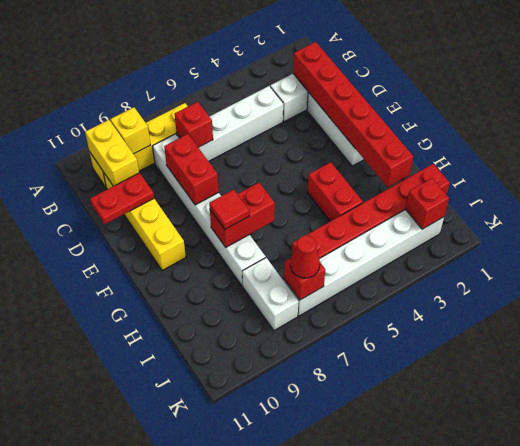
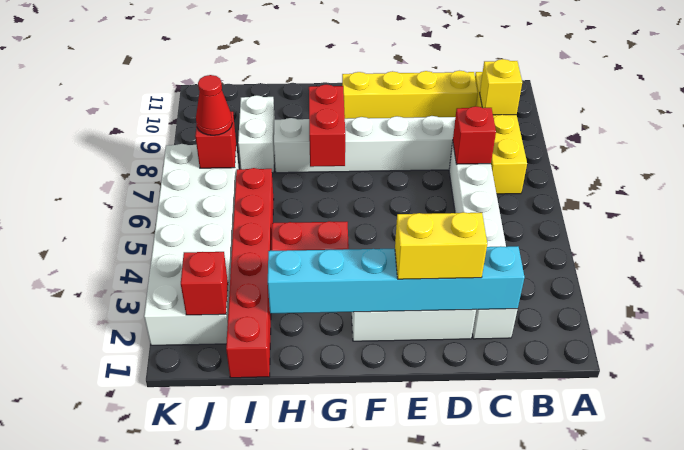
yellow 1x2 brick [85,120,139,186] -> yellow 1x2 brick moved to [395,212,487,279]
red 1x6 brick [293,42,413,187] -> cyan 1x6 brick [268,246,524,313]
red 1x2 brick [164,134,219,205] -> none
red 1x2 plate [90,173,154,224] -> none
red 1x1 tile [209,190,249,229] -> none
white 1x2 brick [242,258,298,331] -> white 1x2 brick turned to [238,95,275,173]
white 1x6 brick [284,209,444,316] -> white 2x6 brick [144,144,239,345]

